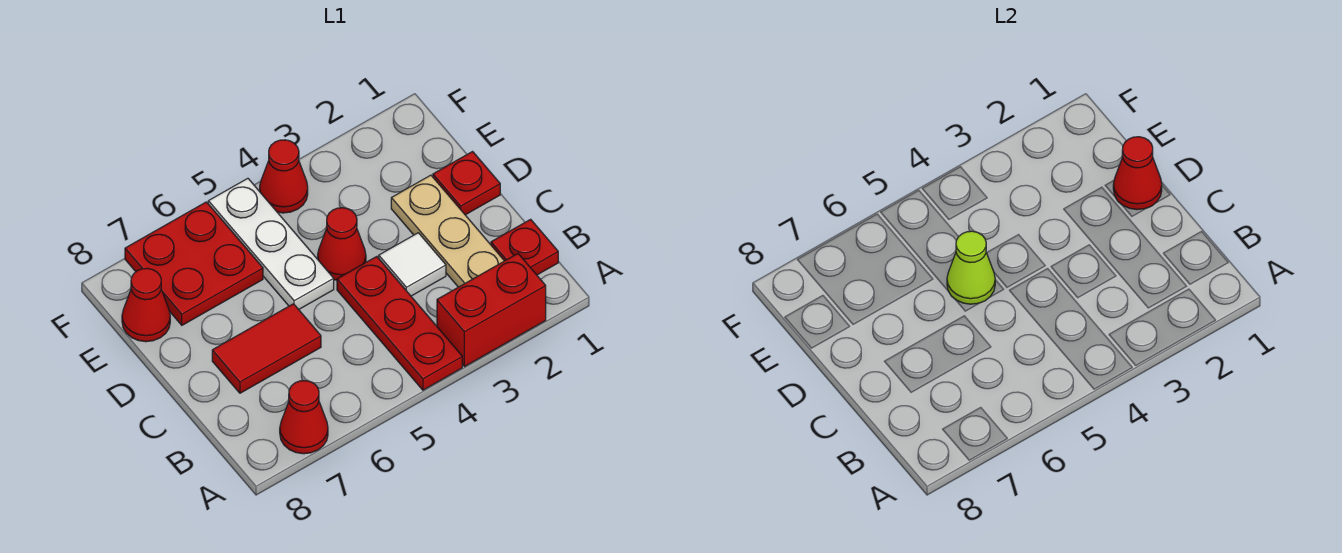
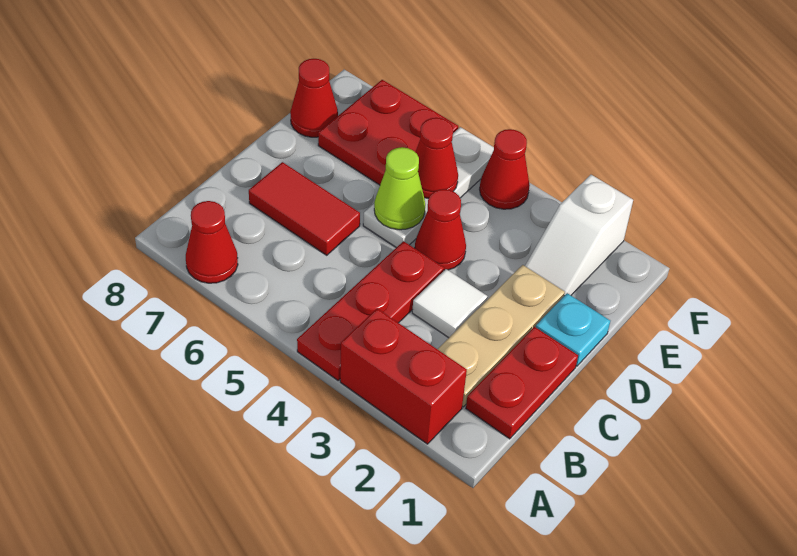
red 1x1 plate [491,219,558,275] -> red 1x2 plate [466,327,578,439]
red 1x1 plate [433,152,500,215] -> cyan 1x1 plate [536,293,610,366]
red 1x1 cone [1113,137,1162,210] -> red 1x1 cone moved to [415,118,458,199]
none -> white 1x2 slope [525,175,633,295]

